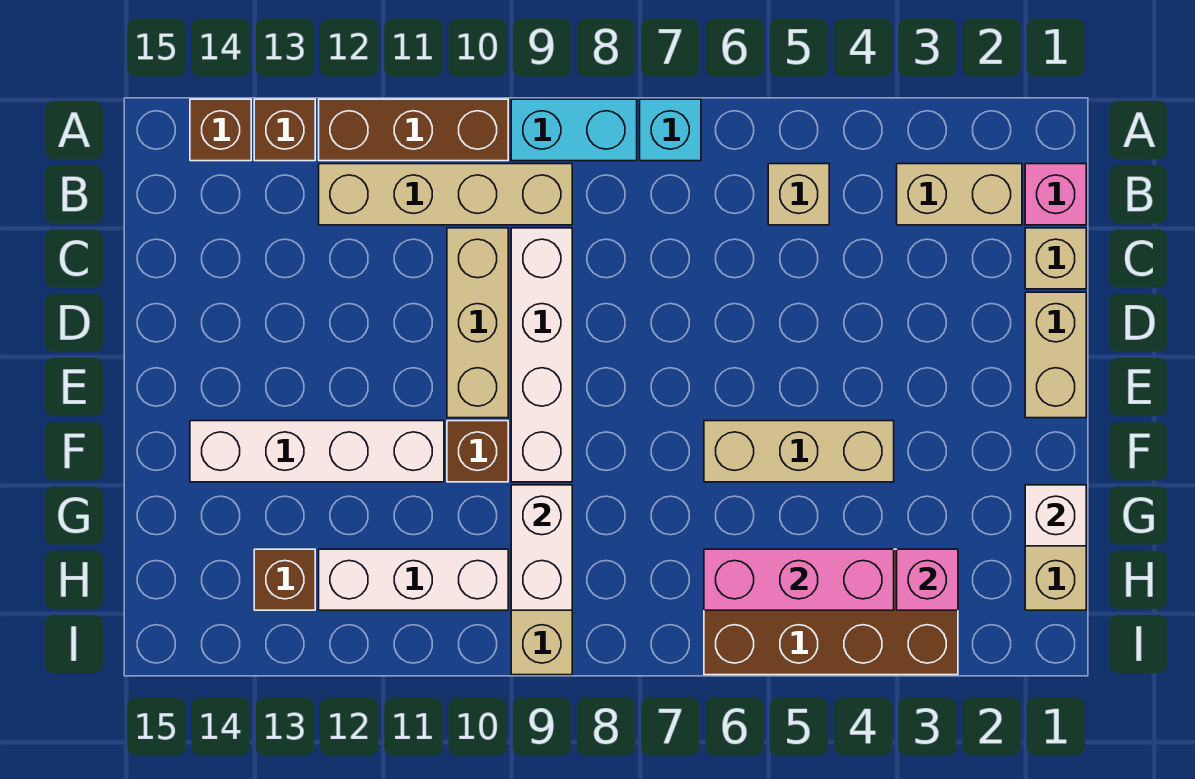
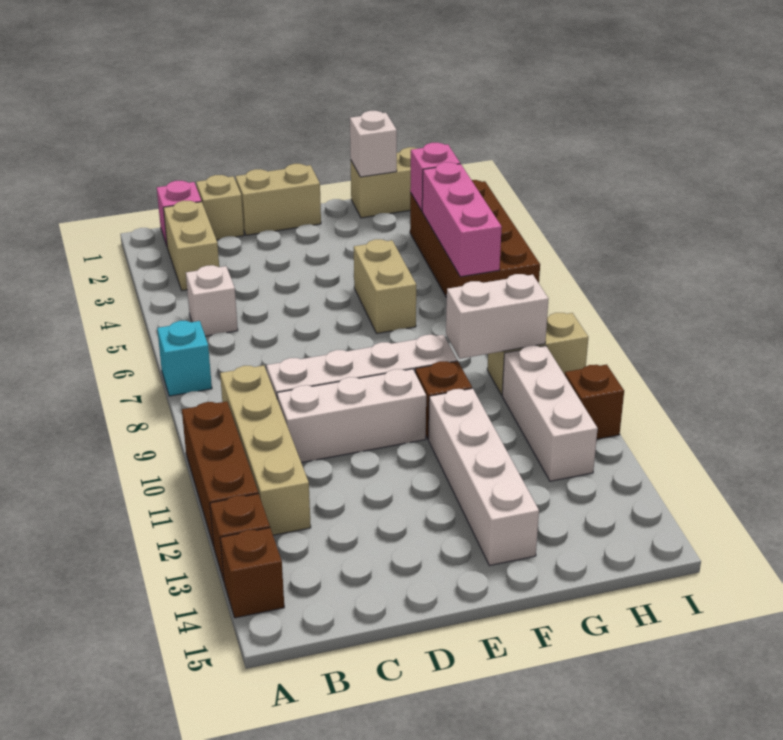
cyan 1x2 brick [511,99,637,161] -> none
tan 1x1 brick [768,164,829,225] -> white 1x1 brick [186,265,238,336]
tan 1x3 brick [447,228,508,418] -> white 1x3 brick [277,369,426,463]
tan 1x3 brick [704,421,894,482] -> tan 1x2 brick [354,239,416,333]
brown 1x1 brick [254,549,315,610] -> brown 1x1 brick moved to [565,364,624,439]

